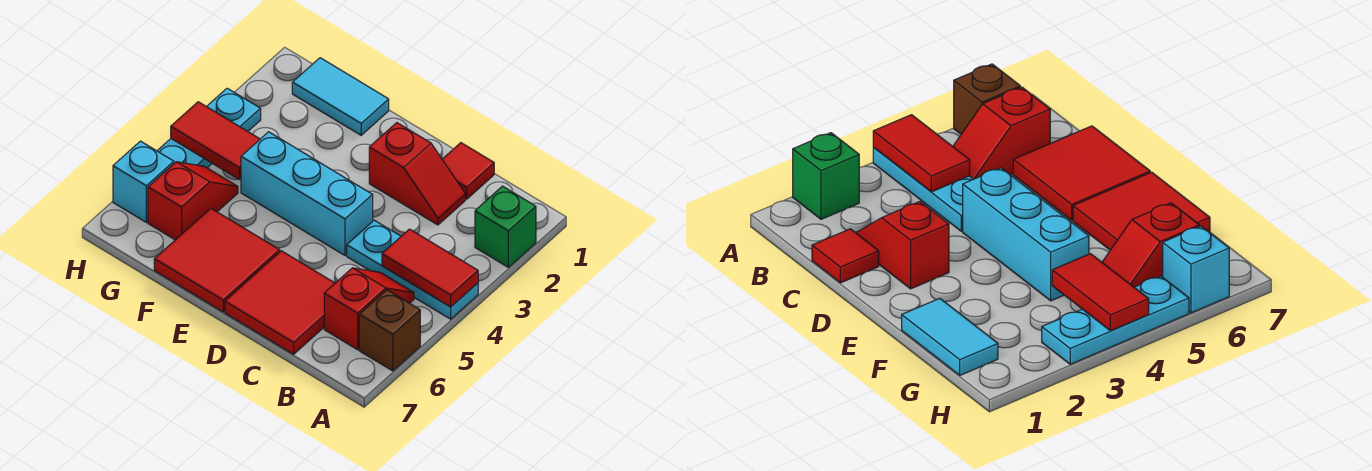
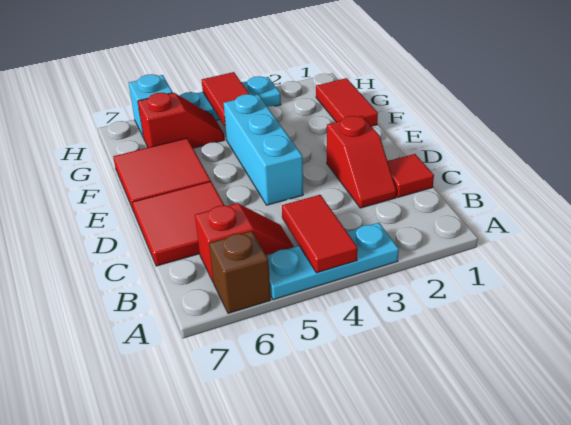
green 1x1 brick [475,186,536,267] -> none
cyan 1x3 plate [347,220,478,319] -> cyan 1x3 plate turned to [266,223,399,300]
cyan 1x2 tile [292,58,389,135] -> red 1x2 tile [316,78,378,126]

